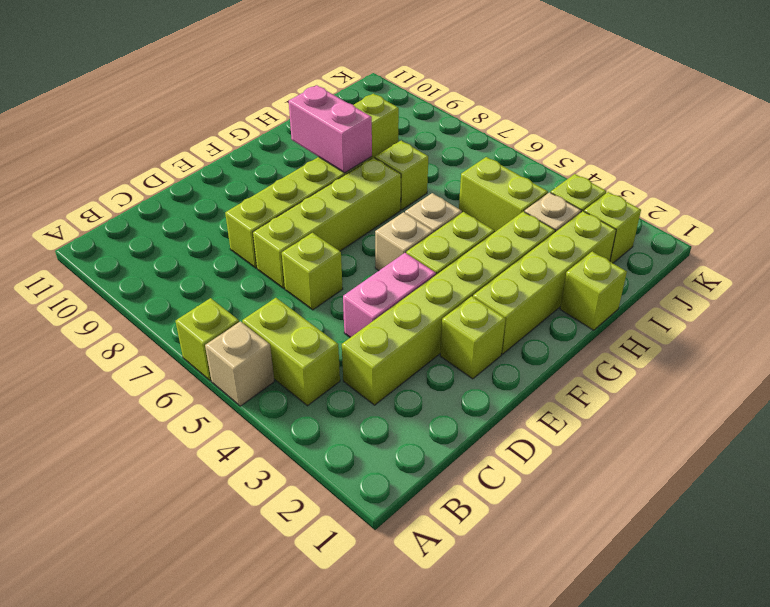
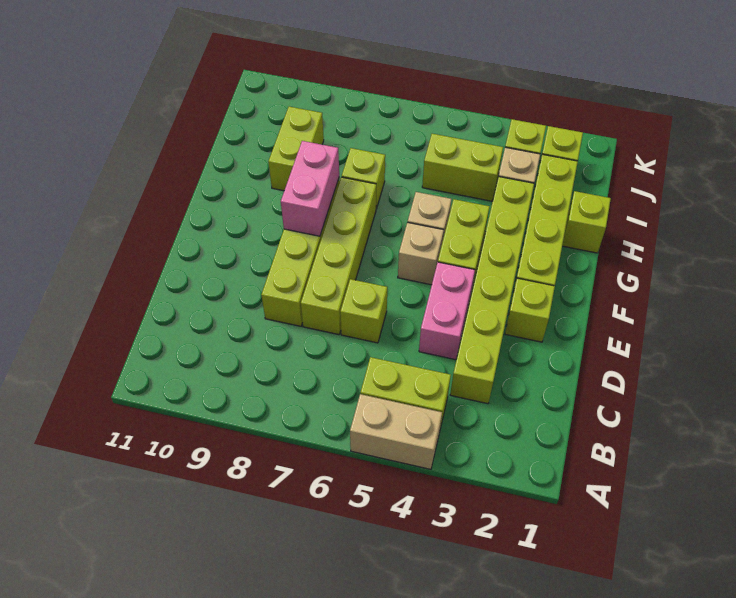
tan 1x1 brick [205,321,274,406] -> tan 1x2 brick [350,394,442,469]
lime 1x1 brick [176,298,239,381] -> none
pink 1x2 brick [289,85,372,173] -> pink 1x2 brick turned to [281,141,339,236]

